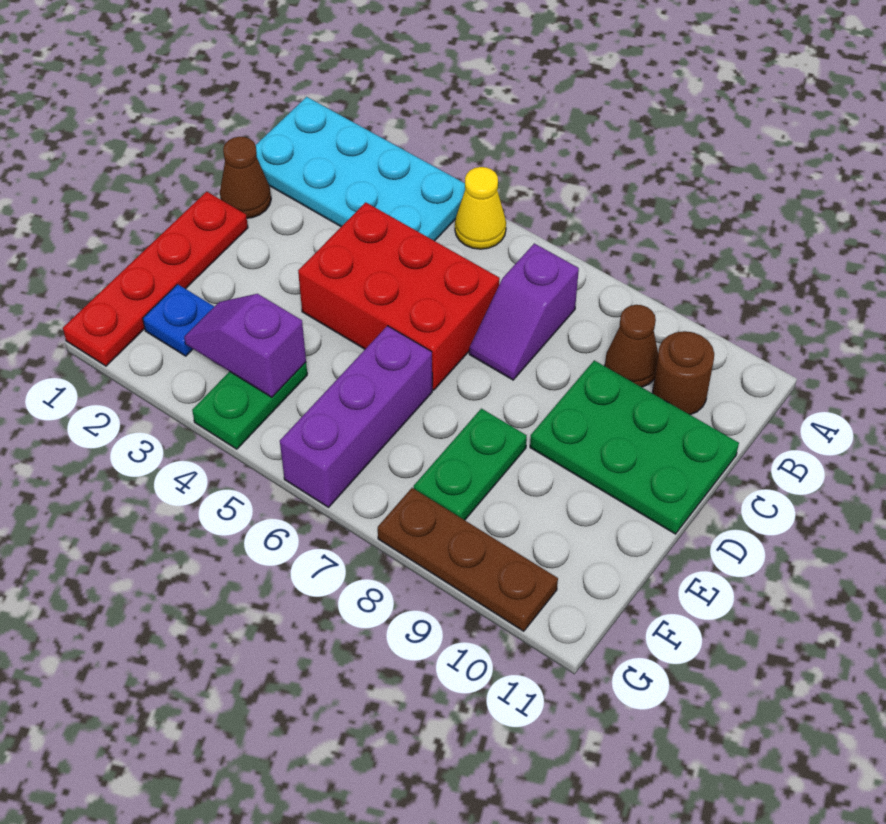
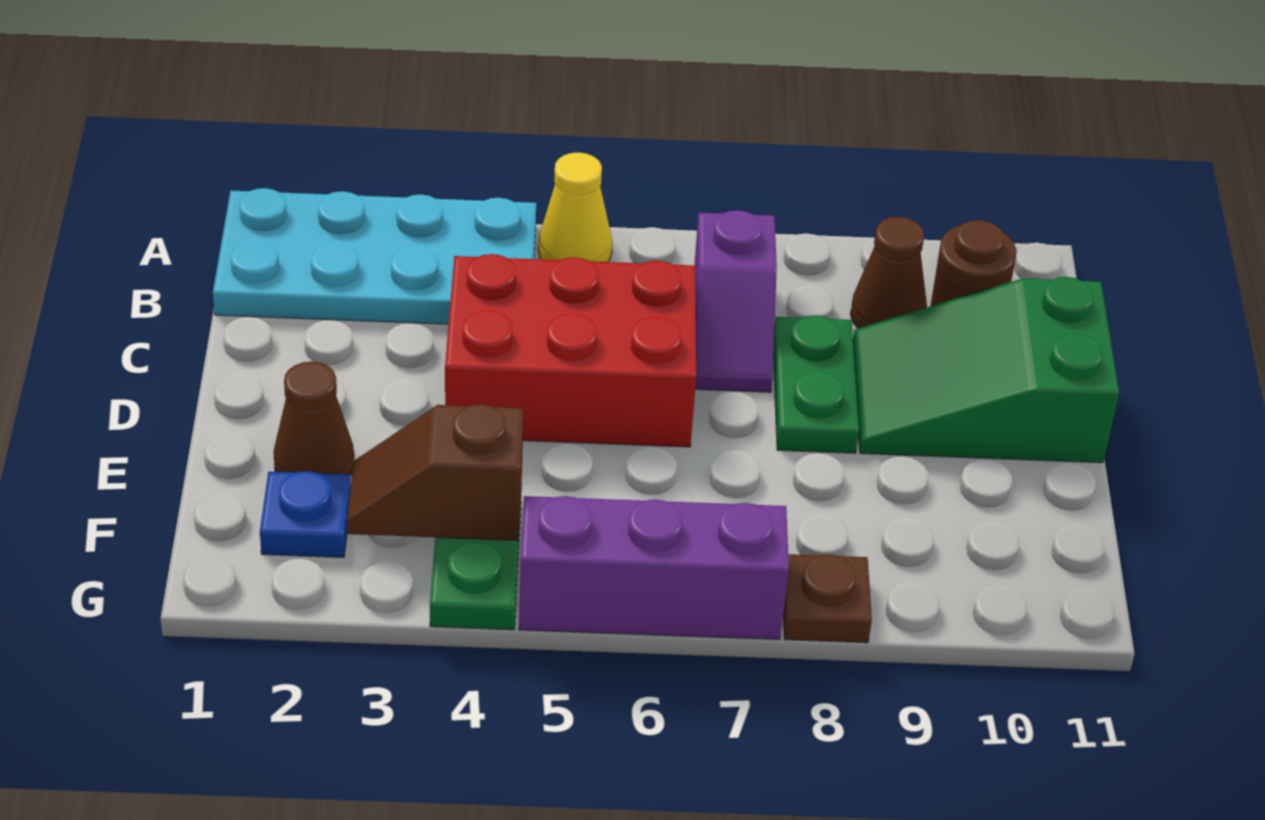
brown 1x1 cone [220,137,271,218] -> brown 1x1 cone moved to [274,362,354,476]
green 2x3 plate [530,360,739,534] -> green 2x3 slope [853,277,1119,463]
red 1x4 plate [63,192,248,366] -> none
purple 1x3 brick [280,326,432,507] -> purple 1x3 brick turned to [519,496,789,639]
green 1x2 plate [414,409,527,520] -> green 1x2 plate moved to [773,315,859,453]
purple 1x2 slope [184,294,306,397] -> brown 1x2 slope [347,404,523,540]
brown 1x3 plate [378,488,558,631] -> brown 1x1 plate [783,554,872,643]

